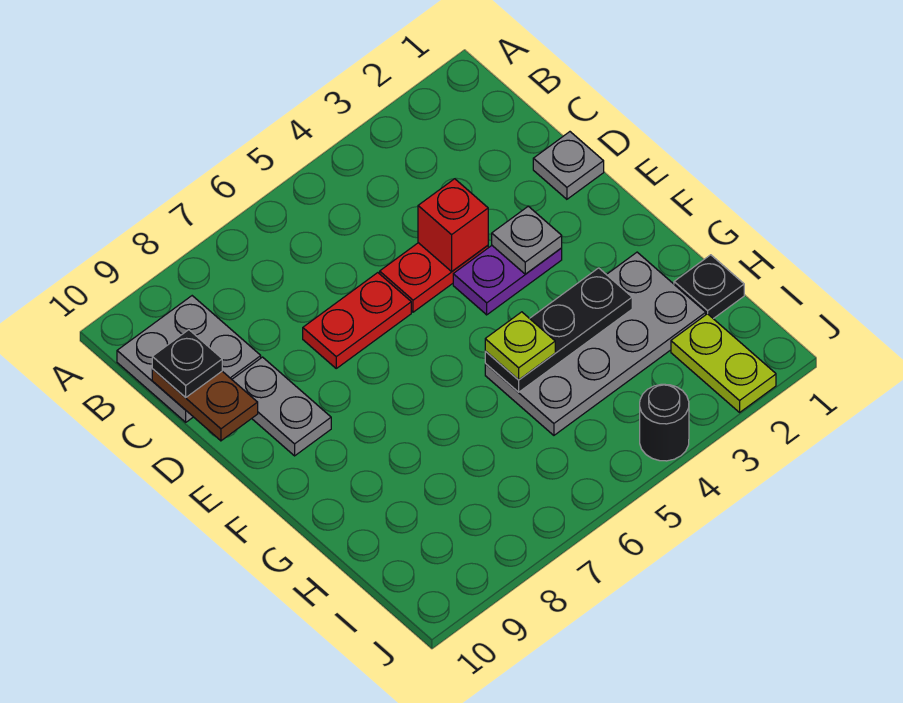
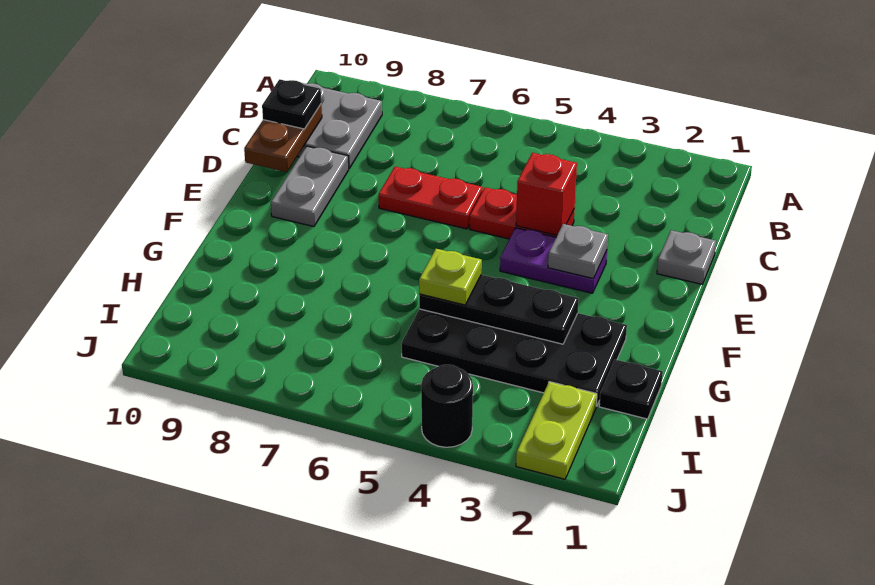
grey 2x4 plate [485,252,706,435] -> black 2x4 plate [401,309,627,406]

